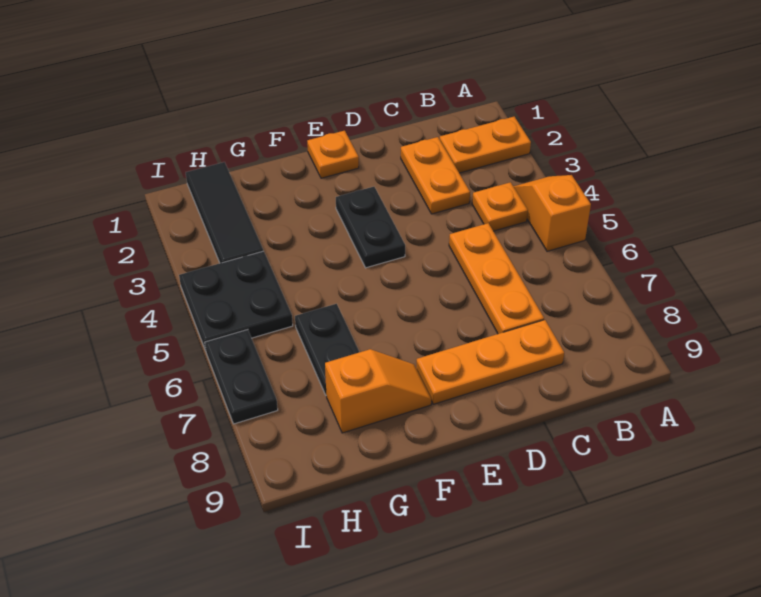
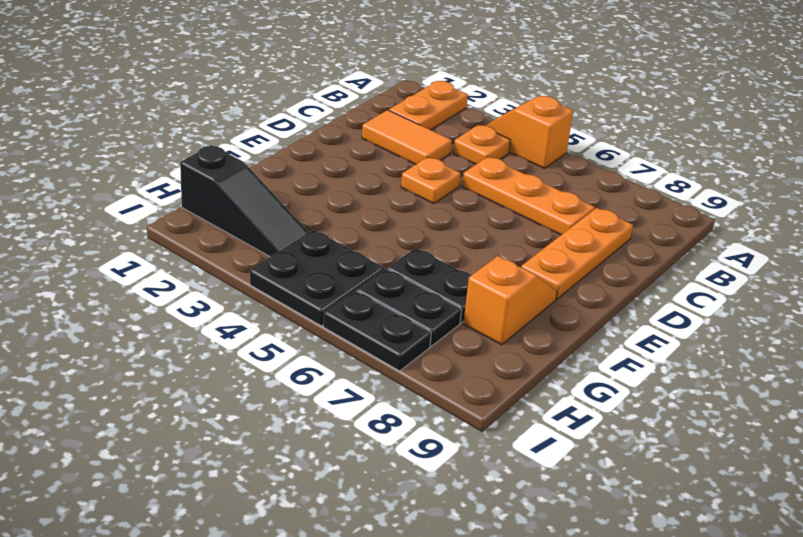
orange 1x2 plate [401,137,470,214] -> orange 1x2 tile [362,110,452,165]
orange 1x1 plate [307,131,359,178] -> orange 1x1 plate moved to [401,157,461,204]
black 1x2 plate [336,187,405,268] -> black 1x2 plate moved to [356,269,462,346]
black 1x3 tile [186,162,263,263] -> black 1x3 slope [180,145,309,257]

